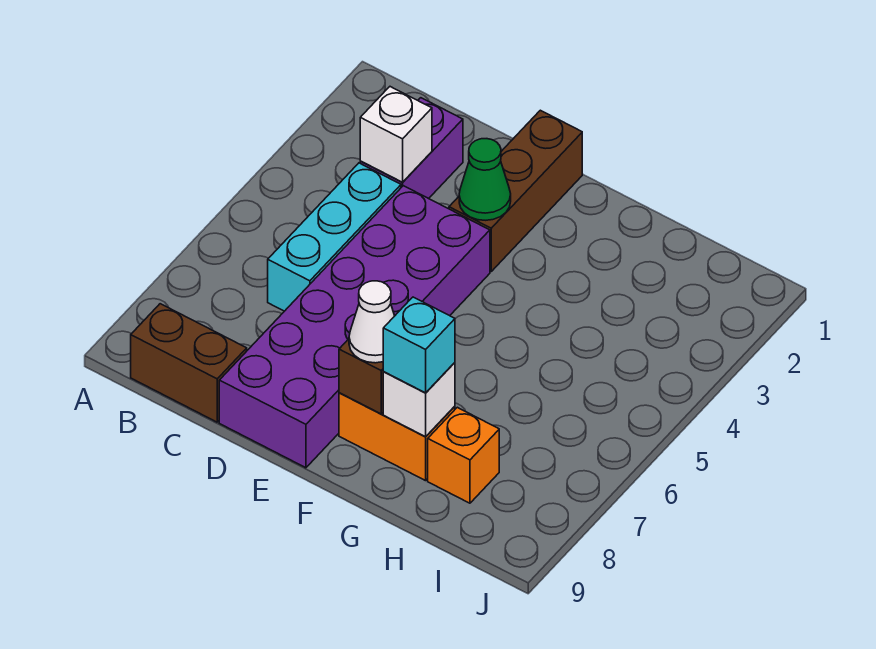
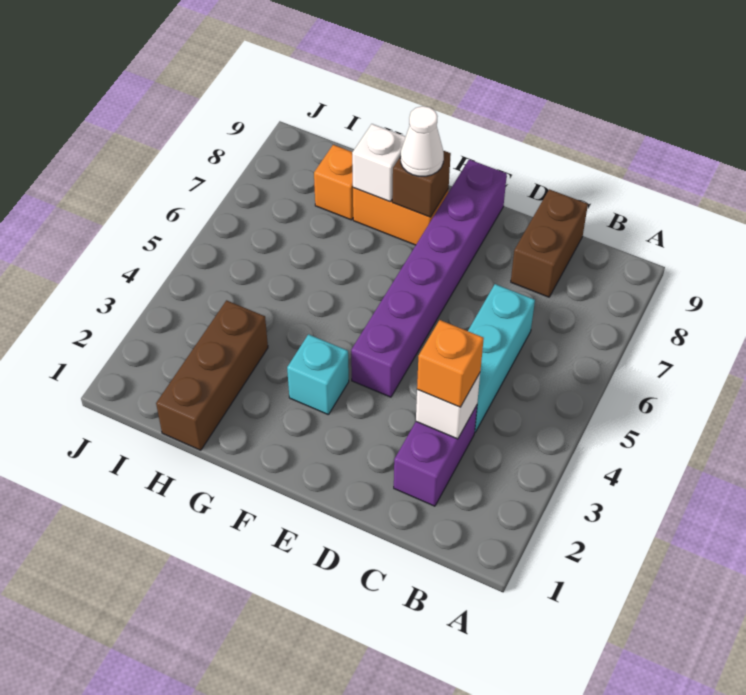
brown 1x2 brick [131,304,247,422] -> brown 1x2 brick turned to [511,189,588,297]
none -> orange 1x1 brick [417,320,484,407]
purple 2x6 brick [219,186,490,468] -> purple 1x6 brick [351,160,507,397]
brown 1x3 brick [449,110,582,271] -> brown 1x3 brick moved to [156,300,268,450]
green 1x1 cone [459,139,511,220] -> none
cyan 1x1 brick [383,297,455,393] -> cyan 1x1 brick moved to [287,334,349,415]

